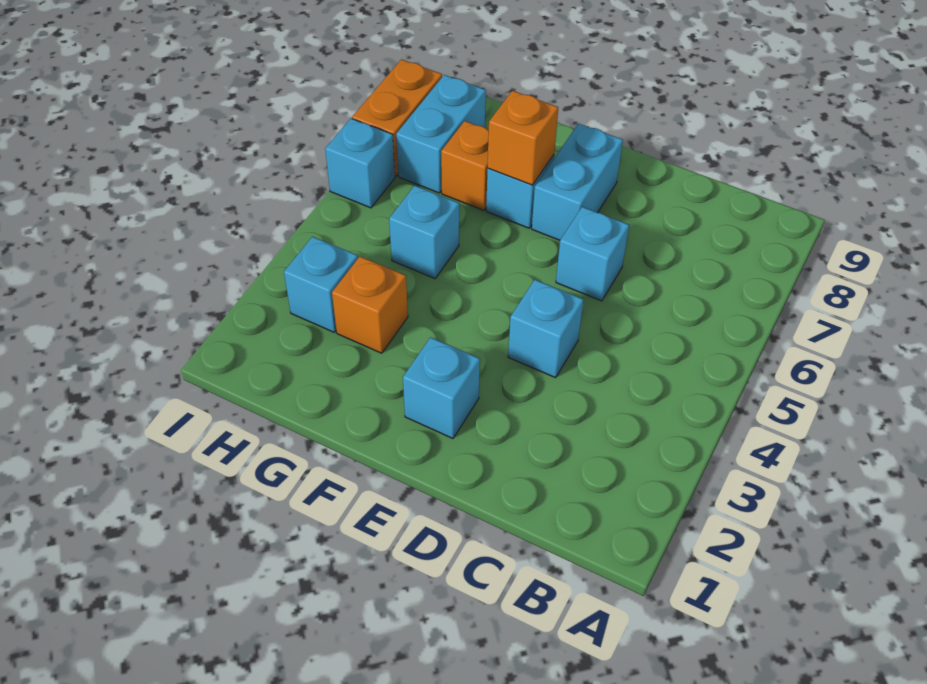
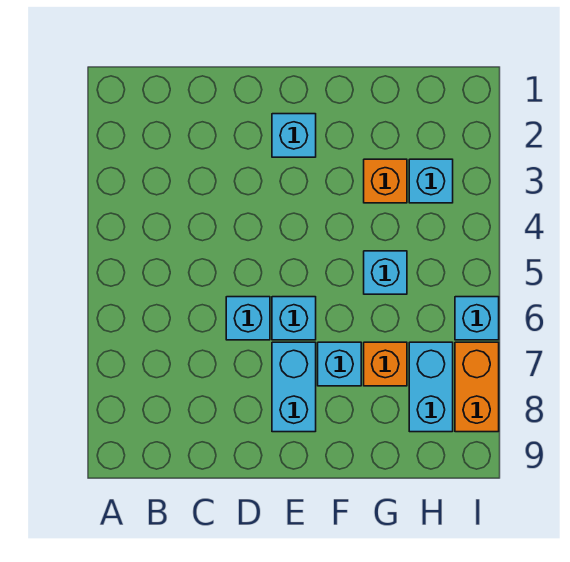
cyan 1x1 brick [508,280,583,378] -> cyan 1x1 brick moved to [272,297,316,340]
orange 1x1 brick [488,91,558,185] -> none

